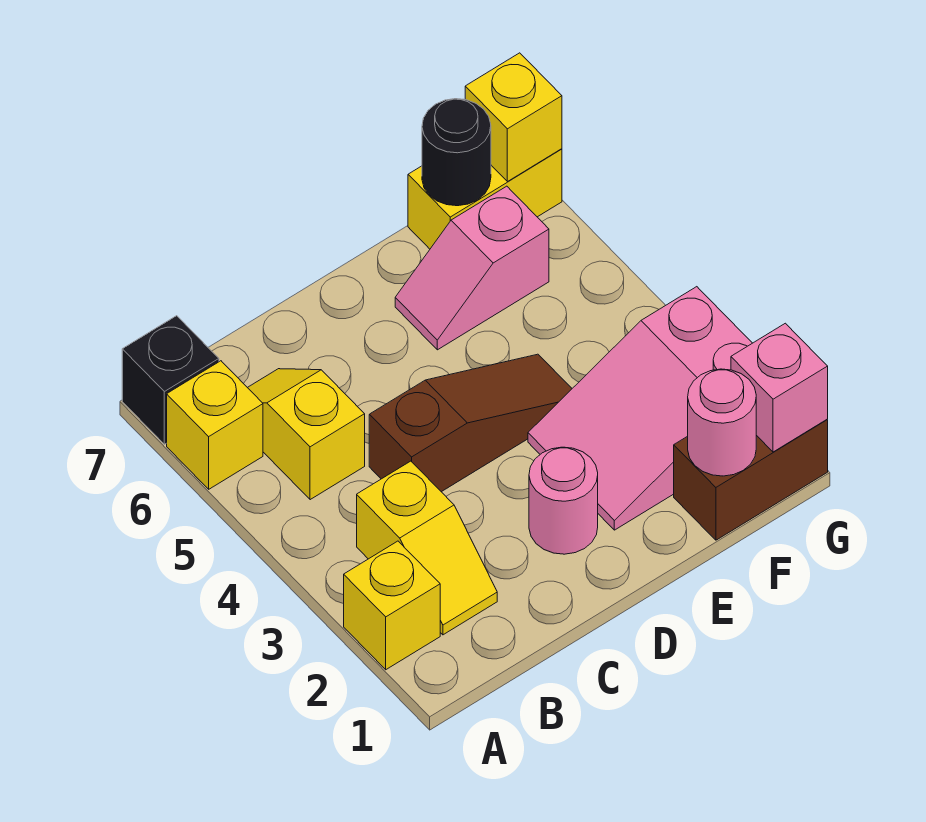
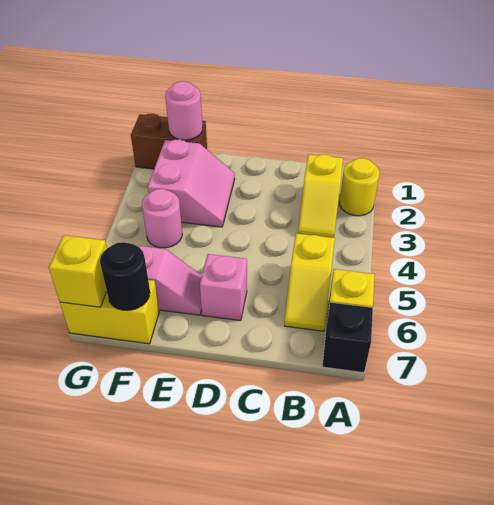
yellow 1x1 brick [344,541,440,670] -> yellow 1x1 round brick [339,158,380,216]
yellow 1x2 slope [357,461,497,635] -> yellow 1x2 slope turned to [298,154,343,238]
brown 1x3 slope [369,354,572,492] -> none
pink 1x1 round brick [529,447,598,554] -> pink 1x1 round brick moved to [142,189,182,248]
pink 2x3 slope [528,287,752,530] -> pink 2x2 slope [148,139,235,227]
pink 1x1 brick [731,323,828,452] -> pink 1x1 brick moved to [200,254,247,321]

